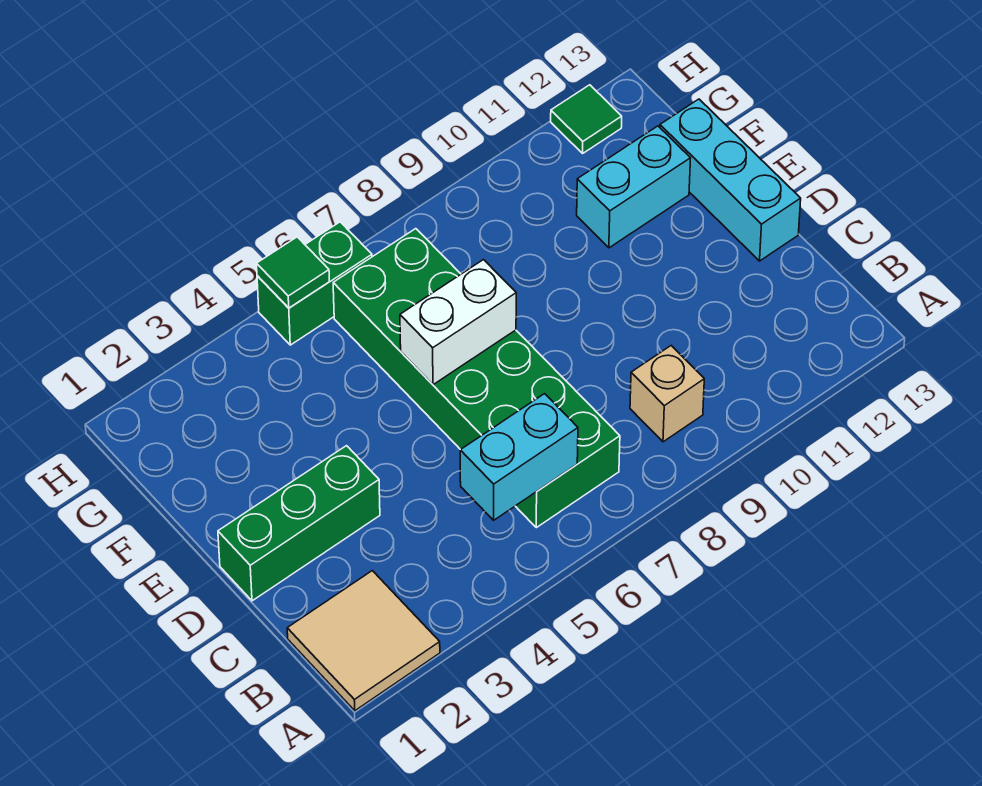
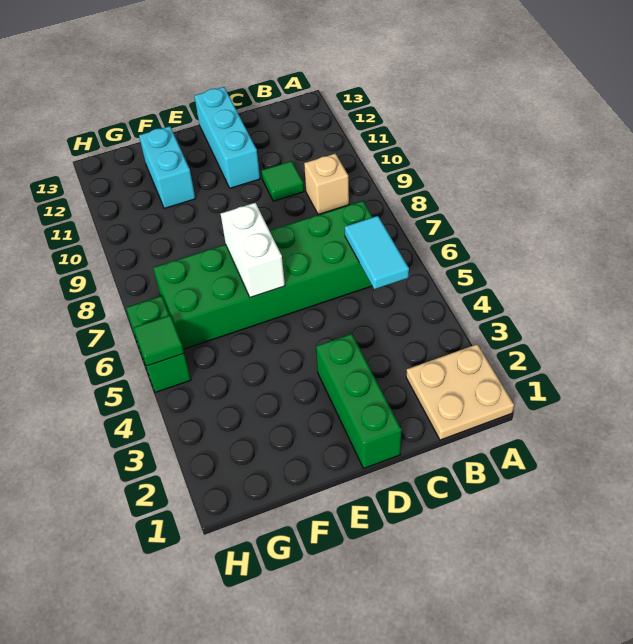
tan 2x2 tile [287,571,440,711] -> tan 2x2 plate [406,344,514,440]
cyan 1x2 brick [460,394,578,520] -> cyan 1x2 tile [345,216,409,289]
cyan 1x3 brick [660,99,801,261] -> cyan 1x3 brick turned to [194,87,260,188]
green 1x1 tile [551,85,622,153] -> green 1x1 tile moved to [261,161,304,201]

